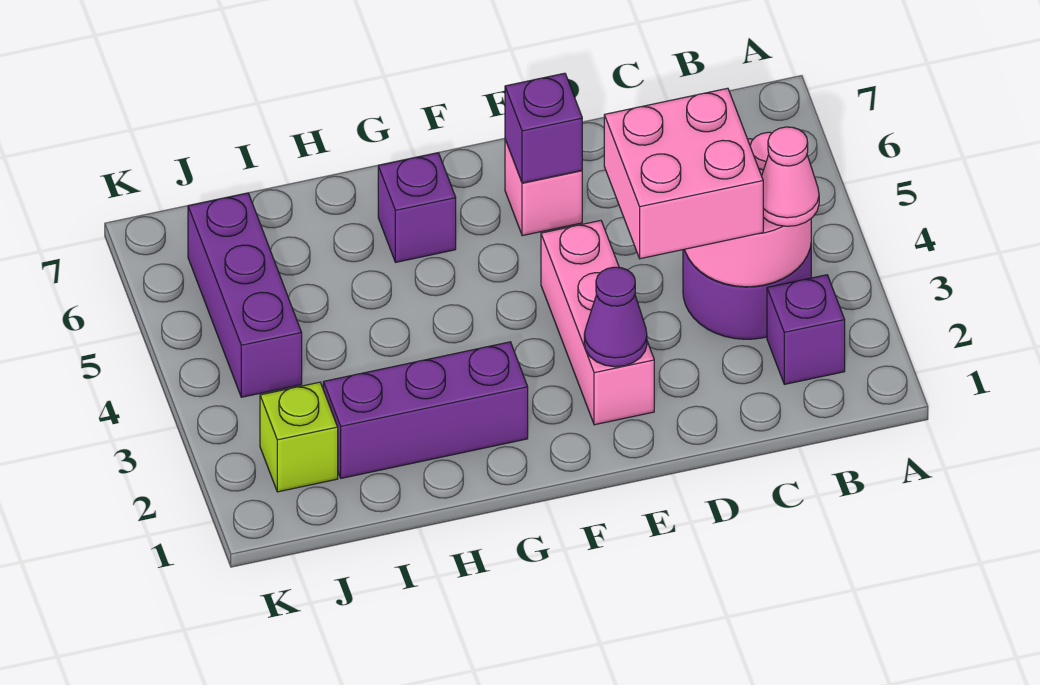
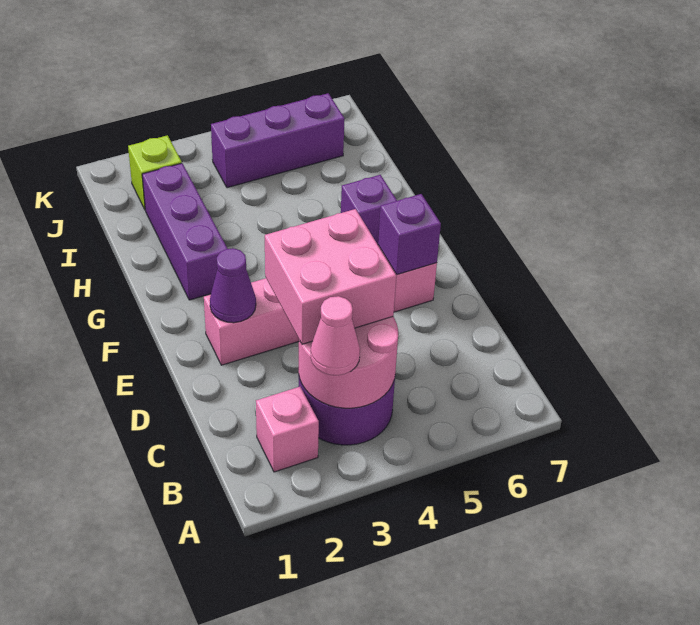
purple 1x1 brick [767,275,845,384] -> pink 1x1 brick [256,387,319,472]

